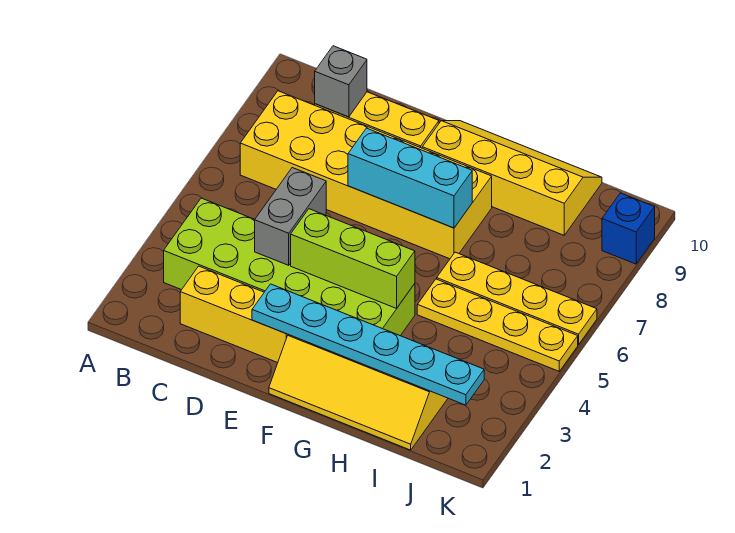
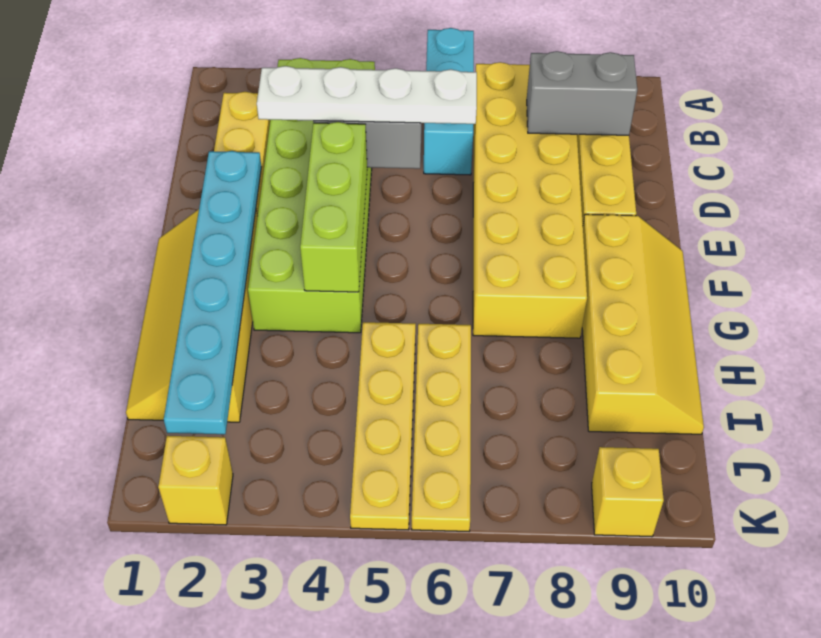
grey 1x1 brick [315,46,367,117] -> grey 1x2 brick [527,51,637,135]
none -> white 1x4 plate [257,66,477,124]
cyan 1x3 brick [348,128,472,228] -> cyan 1x3 brick moved to [424,28,474,175]
none -> yellow 1x1 brick [158,436,233,525]
blue 1x1 brick [602,193,655,264] -> yellow 1x1 brick [592,447,664,537]

